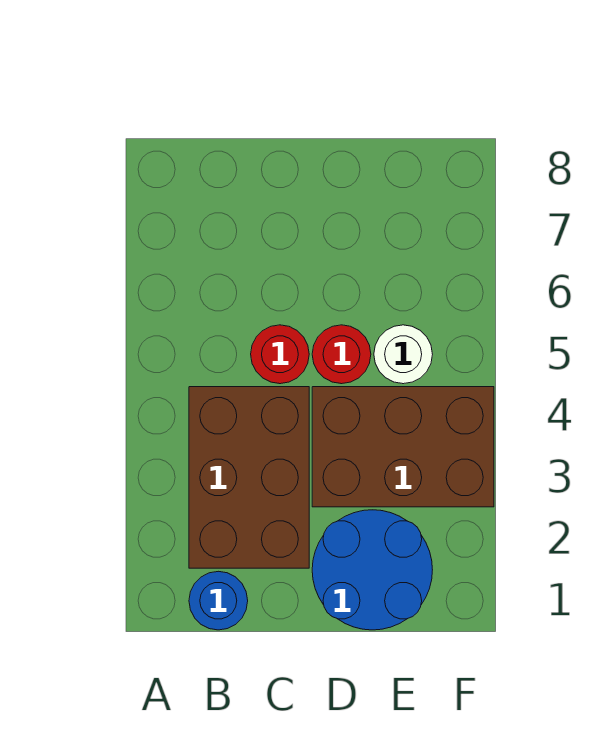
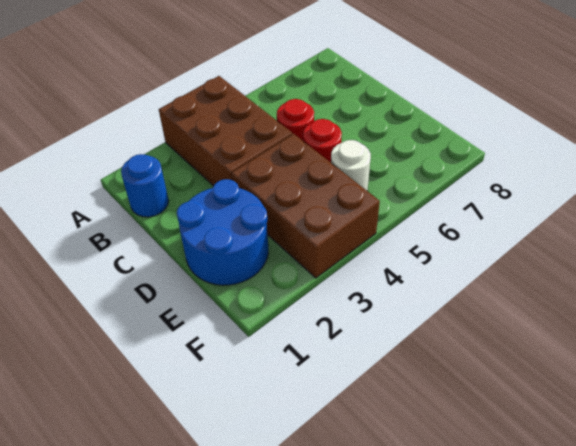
brown 2x3 brick [189,387,309,568] -> brown 2x3 brick turned to [159,76,292,186]

